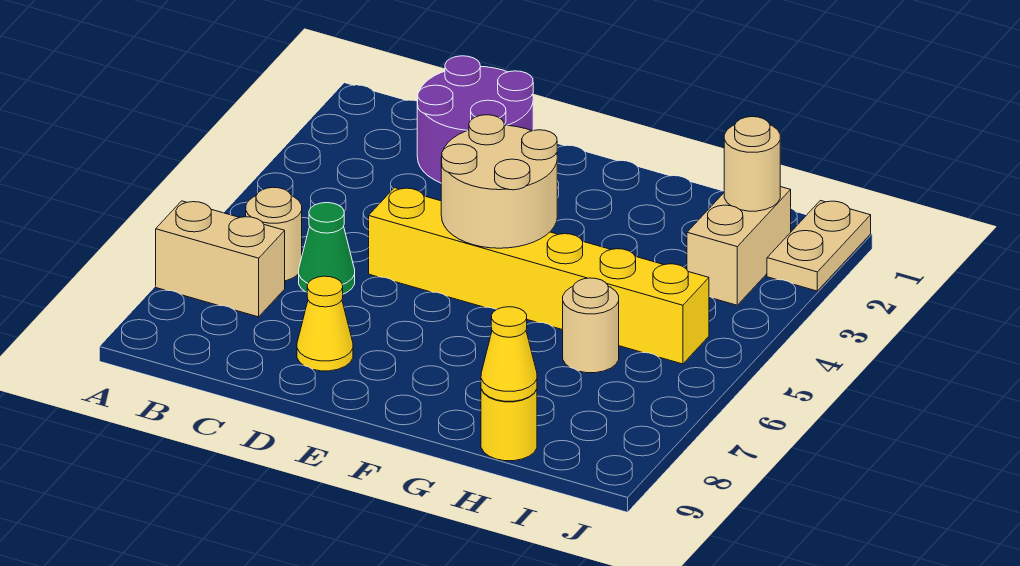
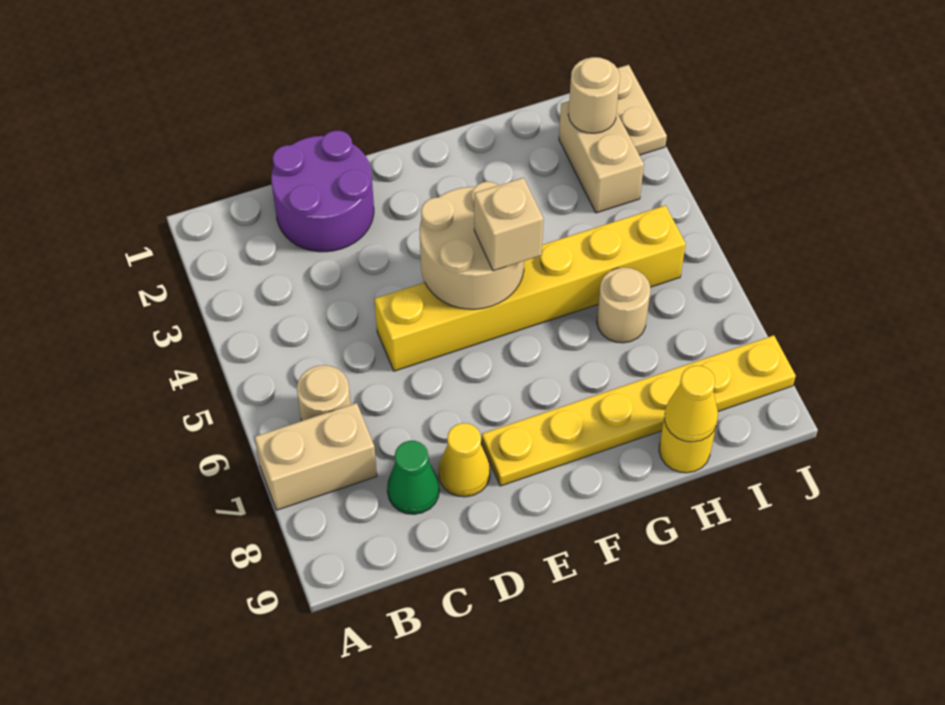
green 1x1 cone [299,203,355,294] -> green 1x1 cone moved to [387,441,439,514]
none -> yellow 1x6 plate [482,335,796,486]
none -> tan 1x1 brick [474,178,543,271]

